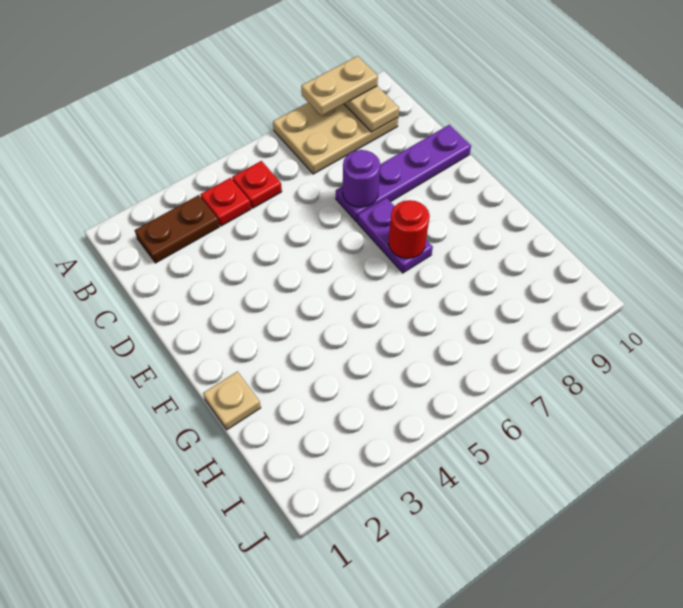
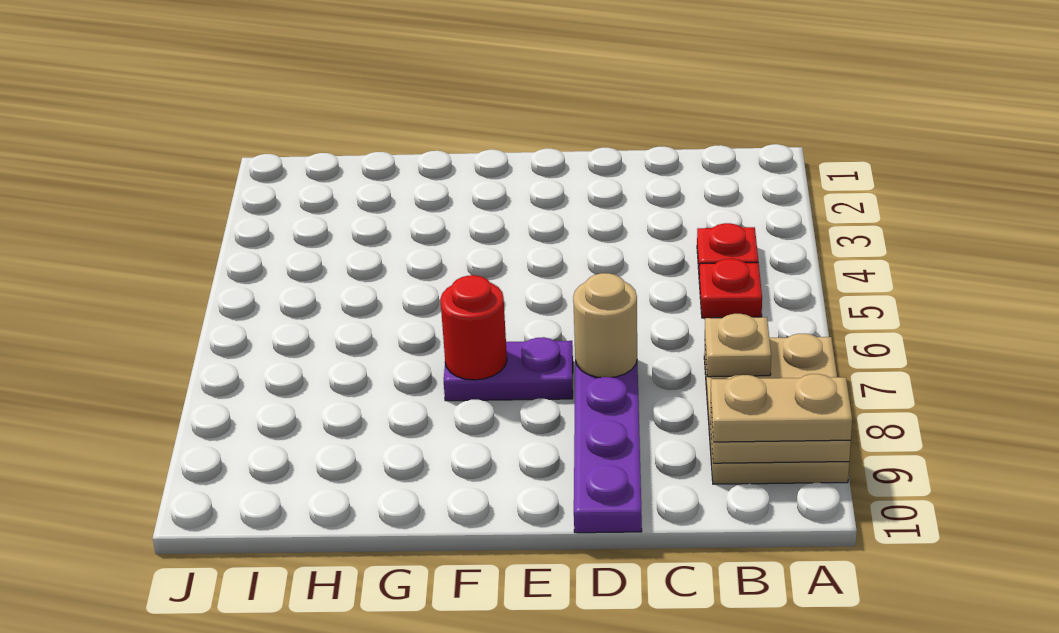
tan 1x2 plate [301,56,378,116] -> tan 1x2 plate turned to [711,374,852,442]
brown 1x2 plate [135,195,219,263] -> none
purple 1x1 round brick [343,150,380,207] -> tan 1x1 round brick [573,273,637,378]
tan 1x1 plate [203,372,261,430] -> tan 1x1 plate moved to [705,314,771,377]

